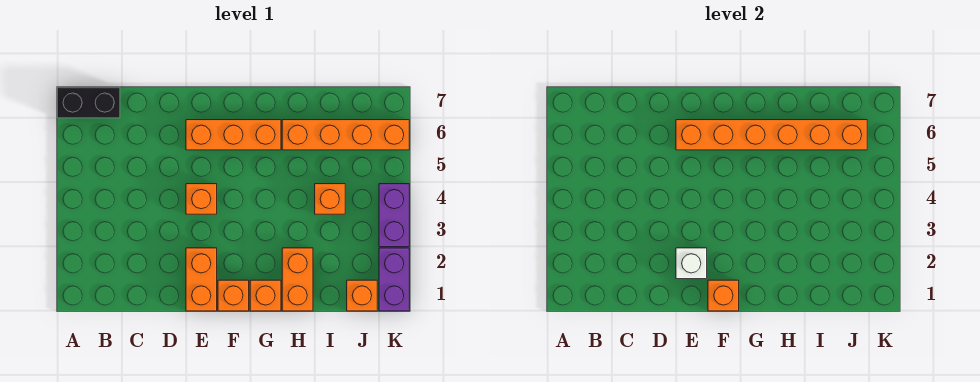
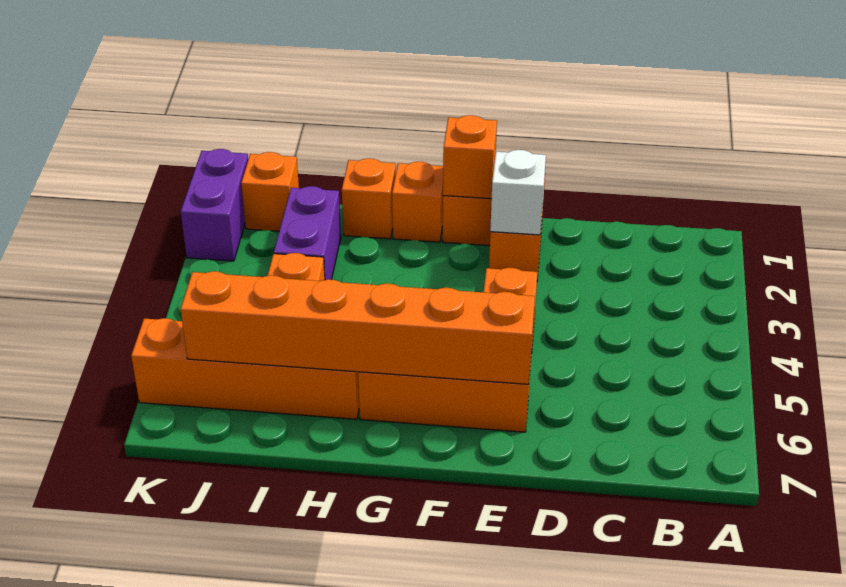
black 1x2 brick [57,87,120,118] -> none
orange 1x2 brick [282,248,313,311] -> orange 1x1 brick [342,158,396,239]
purple 1x2 brick [379,184,409,247] -> purple 1x2 brick moved to [274,186,341,280]

